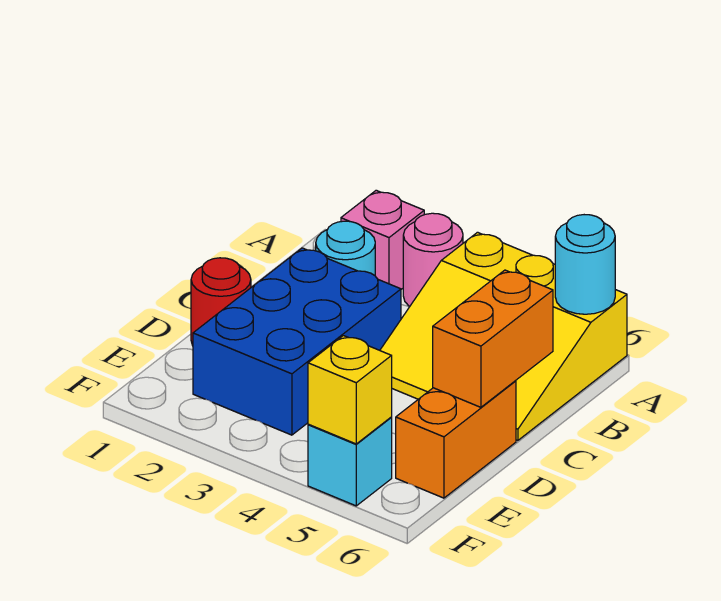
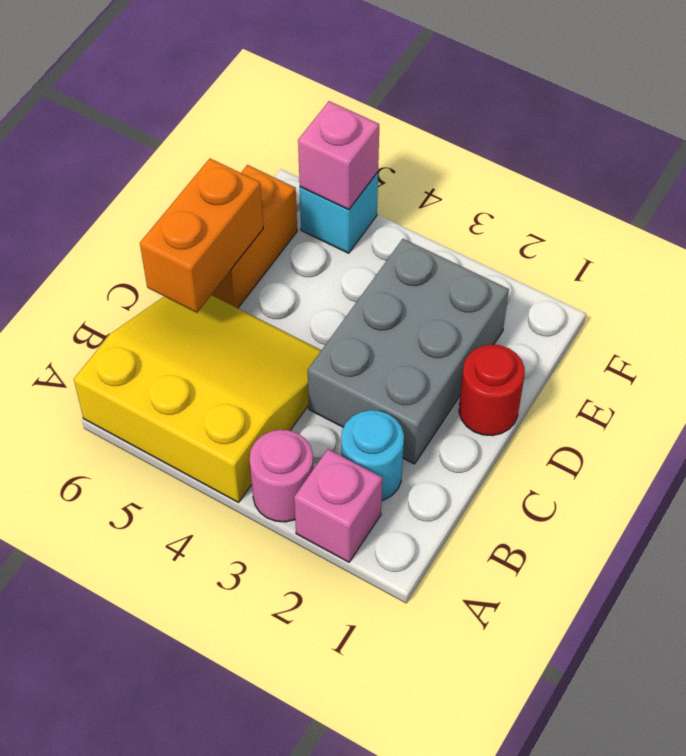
cyan 1x1 round brick [555,215,615,314] -> none
blue 2x3 brick [193,248,401,435] -> grey 2x3 brick [308,239,509,464]
yellow 1x1 brick [308,336,392,444] -> pink 1x1 brick [298,101,379,210]

